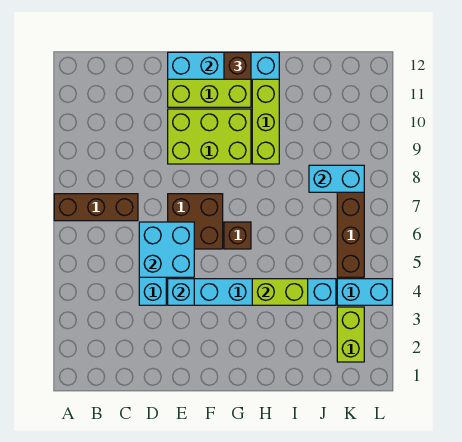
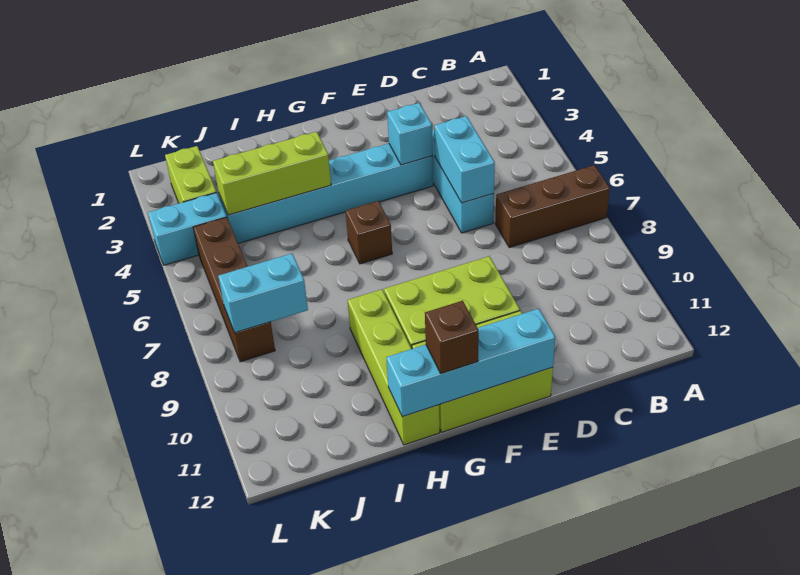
cyan 2x2 brick [139,222,194,277] -> cyan 1x2 brick [434,116,495,203]
brown 2x2 brick [168,194,223,249] -> none
lime 1x2 brick [252,279,308,305] -> lime 1x3 brick [213,132,331,215]

